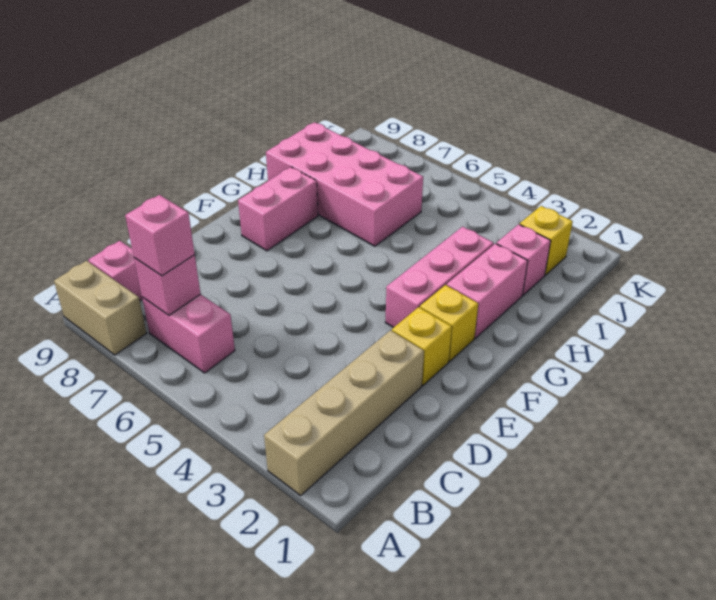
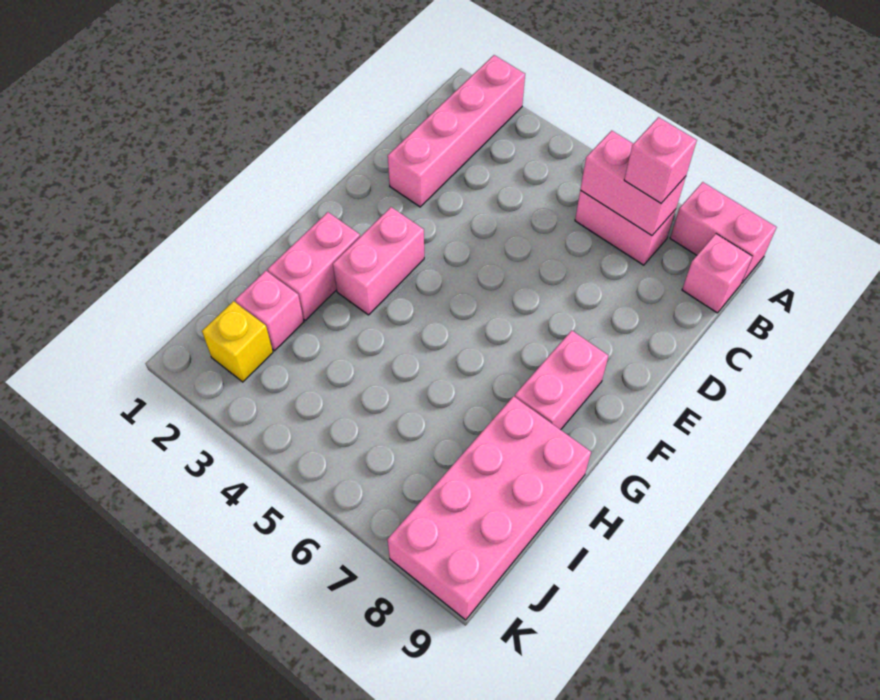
tan 1x4 brick [264,330,424,495] -> pink 1x4 brick [388,55,525,207]
tan 1x2 brick [54,261,146,355] -> pink 1x2 brick [670,182,777,283]
pink 1x1 brick [134,255,201,315] -> pink 1x2 brick [580,130,686,236]
yellow 1x1 brick [392,307,452,386] -> none
yellow 1x1 brick [420,285,478,361] -> none
pink 1x3 brick [385,227,494,328] -> pink 1x2 brick [333,207,424,315]
pink 2x4 brick [266,122,423,246] -> pink 2x4 brick turned to [387,396,591,620]

